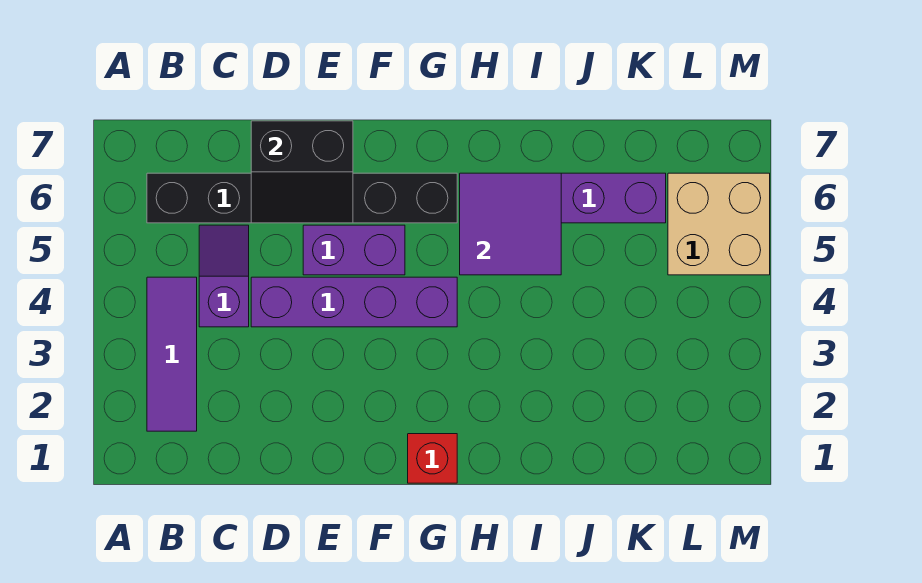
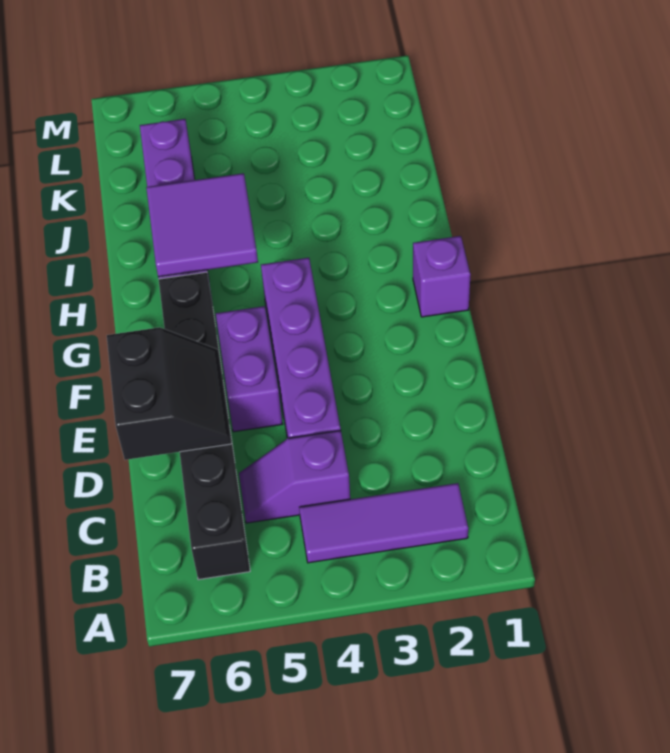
red 1x1 brick [408,434,457,483] -> purple 1x1 brick [413,236,471,317]
tan 2x2 brick [668,173,770,275] -> none

